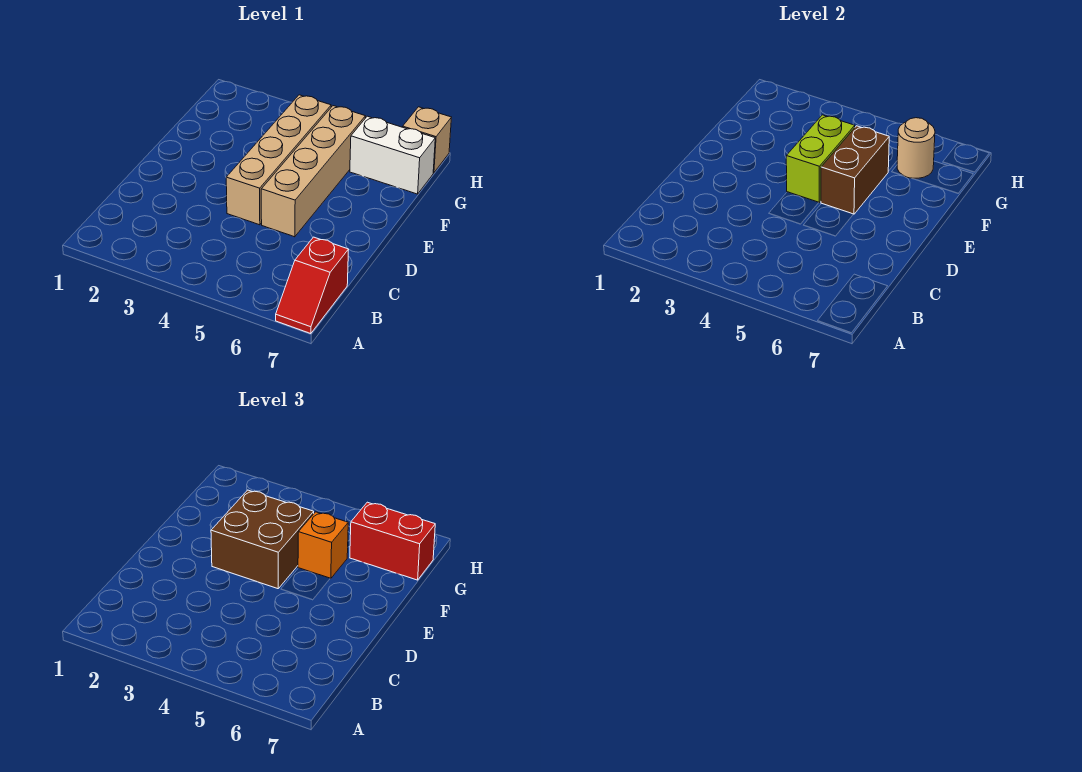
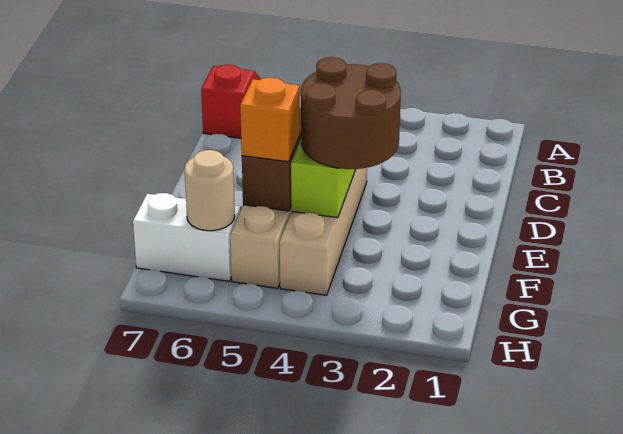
brown 2x2 brick [211,490,314,589] -> brown 2x2 round brick [301,57,401,169]
red 1x2 brick [350,502,435,580] -> none
tan 1x1 brick [403,107,451,173] -> none

